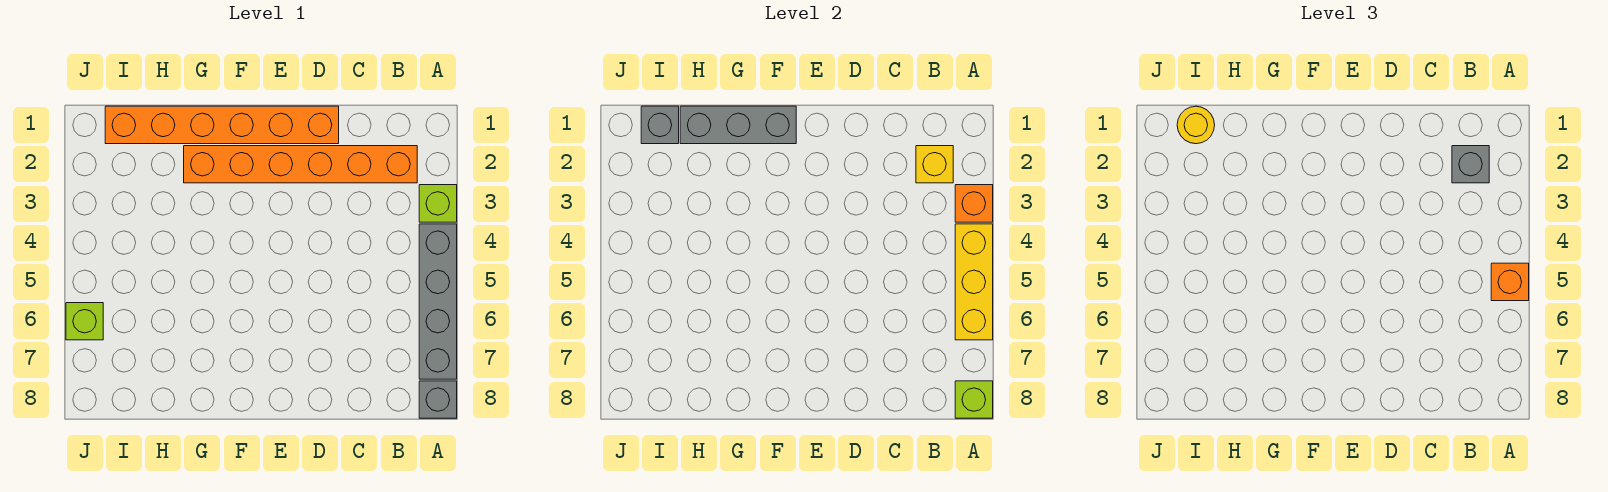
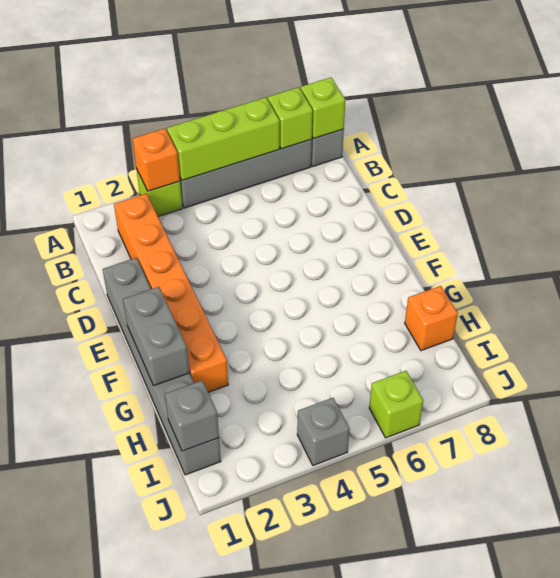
yellow 1x3 brick [955,224,993,340] -> lime 1x3 brick [167,97,280,180]
orange 1x1 brick [1491,263,1529,301] -> orange 1x1 brick moved to [405,286,458,351]
none -> lime 1x1 brick [268,87,313,149]
yellow 1x1 brick [916,146,953,183] -> none
grey 1x1 brick [1452,146,1489,183] -> grey 1x1 brick moved to [297,398,350,465]
orange 1x6 brick [105,106,339,144] -> grey 1x6 brick [103,258,221,475]
grey 1x3 brick [680,106,796,144] -> grey 1x2 brick [123,287,189,386]
yellow 1x1 round brick [1177,106,1215,144] -> none

